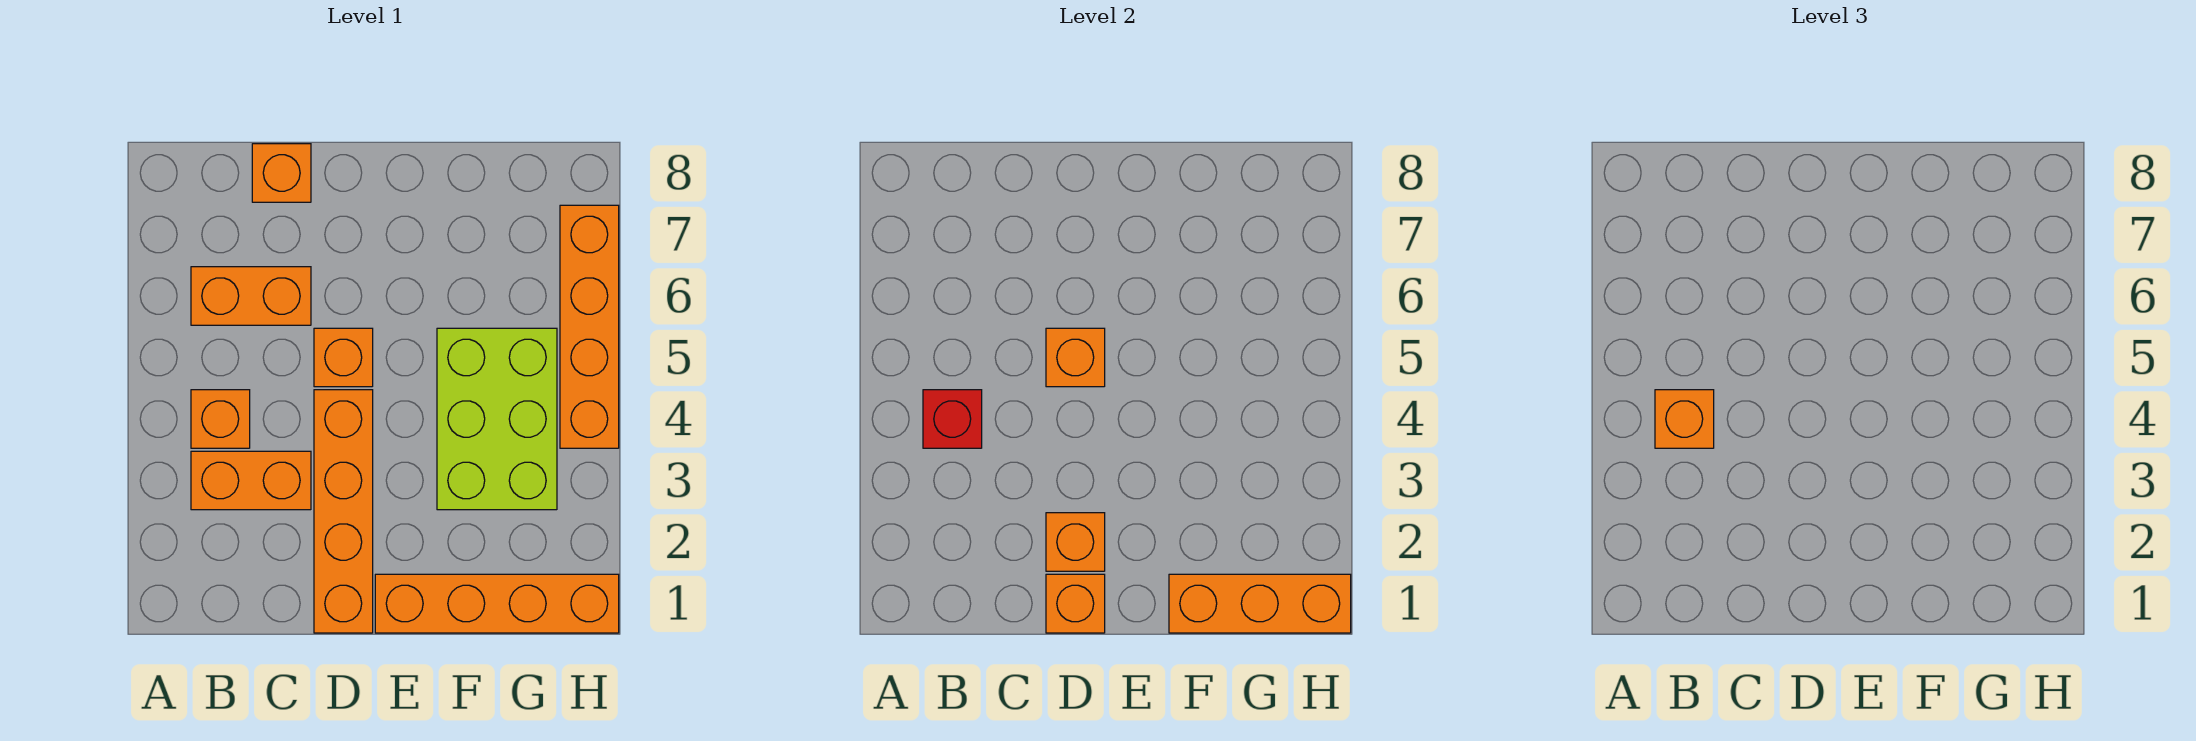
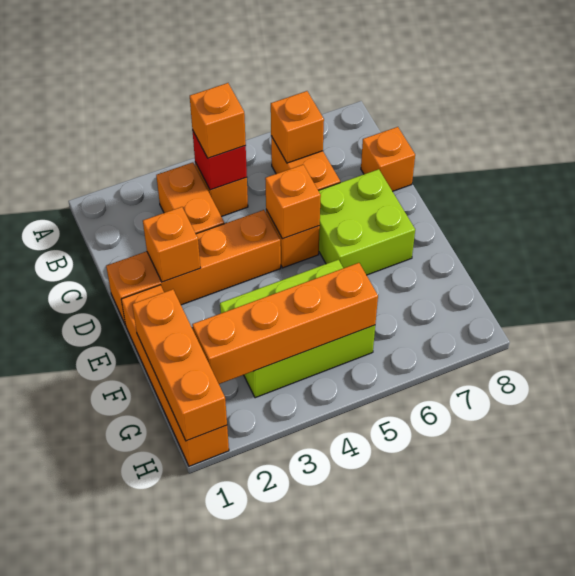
orange 1x1 brick [1046,574,1105,633] -> orange 1x1 brick moved to [271,91,324,163]
none -> lime 2x2 brick [318,169,415,275]
orange 1x4 brick [560,205,619,448] -> orange 1x4 brick moved to [192,263,378,384]

